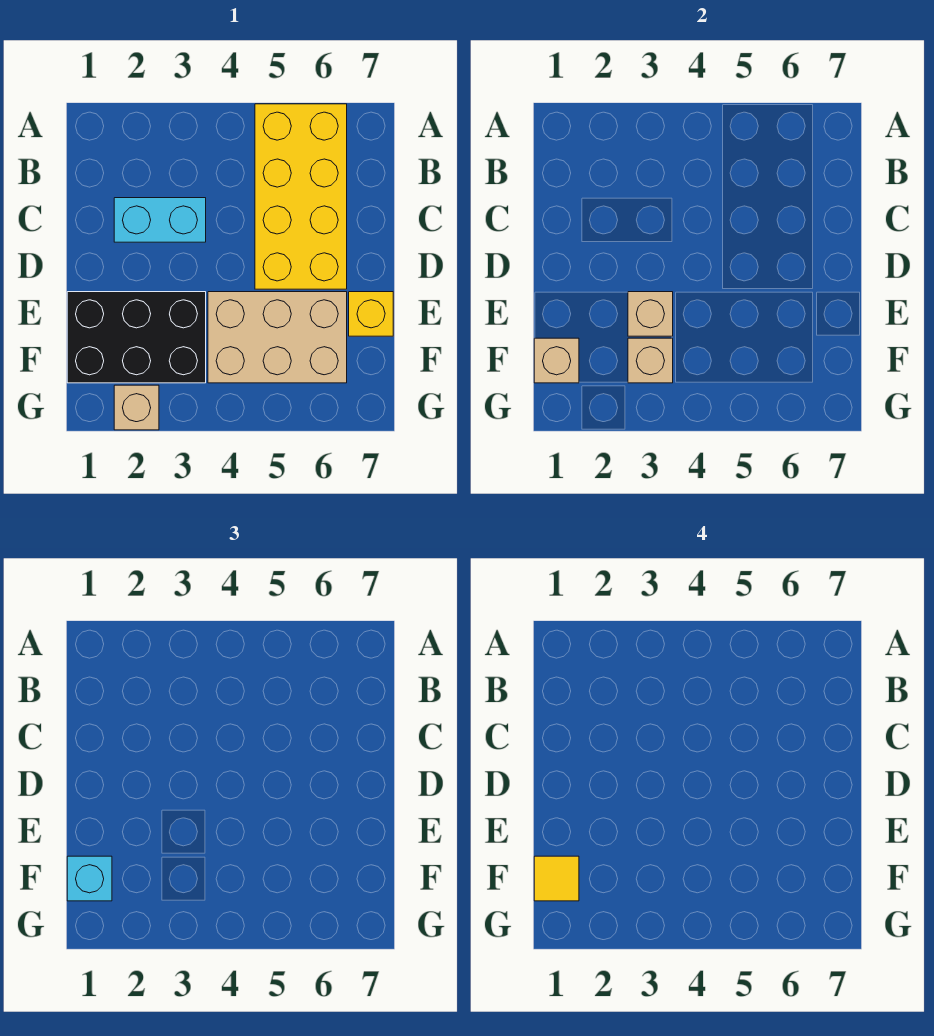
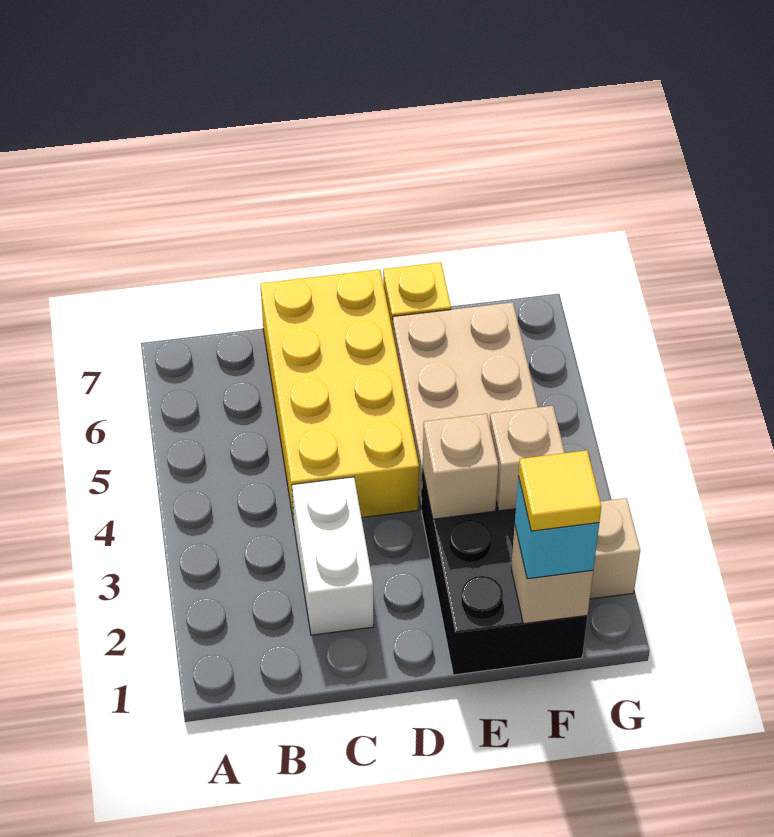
yellow 2x4 brick [255,104,347,289] -> yellow 2x4 brick turned to [260,269,419,523]
cyan 1x2 brick [114,198,206,242] -> white 1x2 brick [292,477,374,635]

